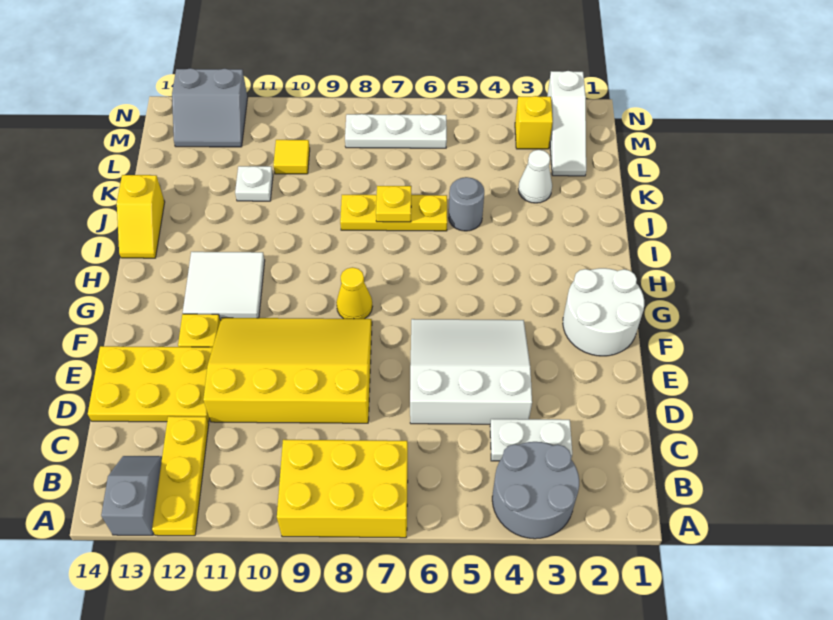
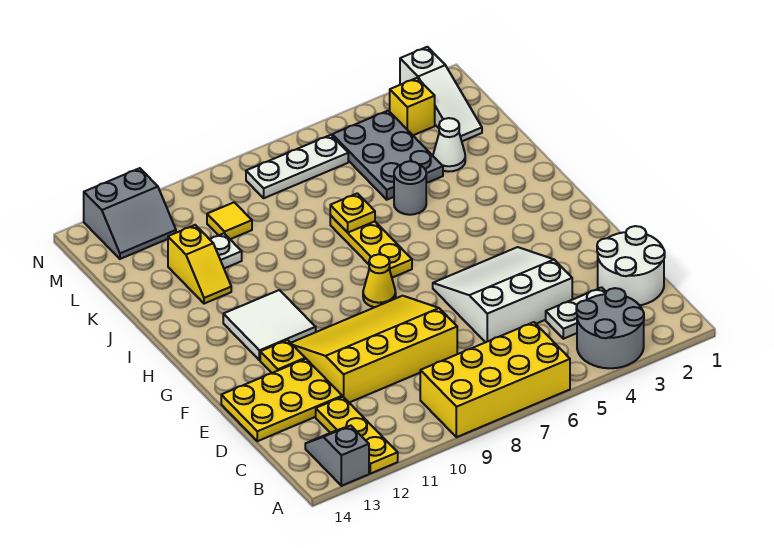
yellow 2x3 brick [277,440,408,538] -> yellow 2x4 brick [420,322,570,437]
white 2x2 round brick [563,268,644,356] -> white 2x2 round brick moved to [597,226,665,305]
yellow 1x2 slope [117,175,165,258] -> yellow 1x2 slope moved to [168,225,231,304]
yellow 1x3 plate [340,195,447,231] -> yellow 1x3 plate turned to [330,215,412,278]
none -> grey 2x3 plate [332,111,443,200]

